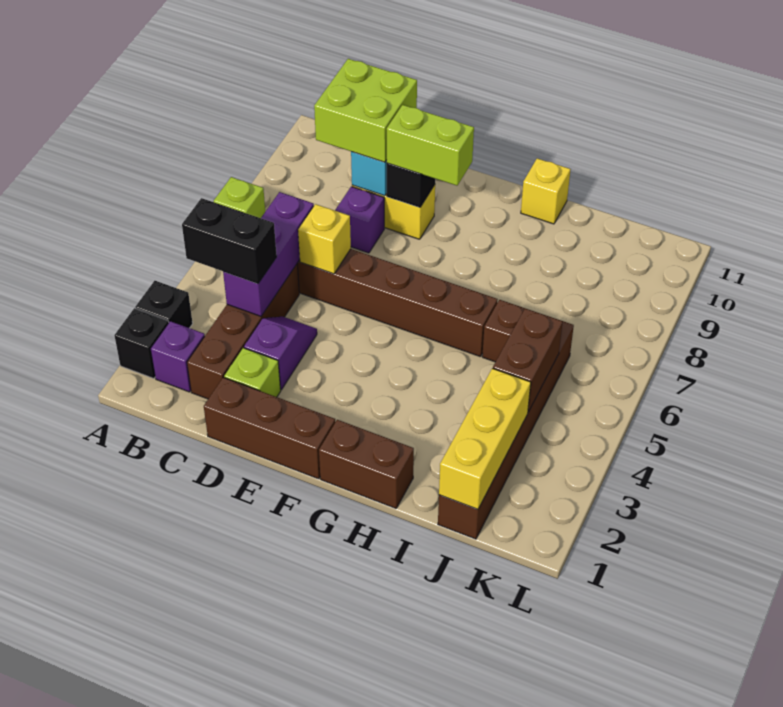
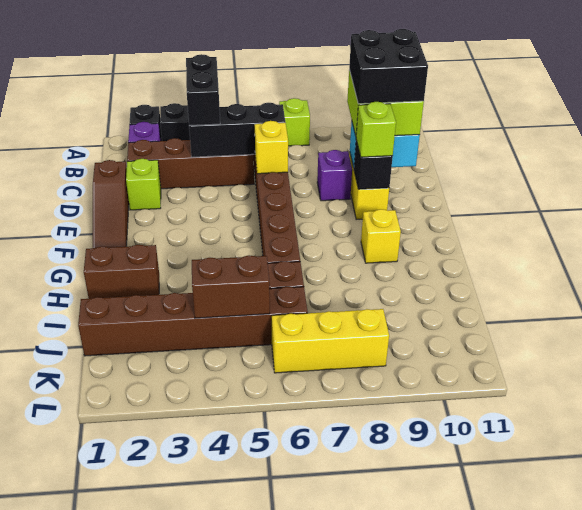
purple 1x3 brick [223,192,314,316] -> black 1x3 brick [189,103,285,157]
none -> black 2x2 brick [349,29,428,104]
brown 1x3 brick [204,377,335,479] -> brown 1x3 slope [93,160,129,248]
purple 1x2 slope [244,317,317,390] -> none
lime 1x2 brick [386,105,474,186] -> lime 1x1 brick [356,102,396,157]
brown 1x2 brick [319,420,414,508] -> brown 1x2 brick turned to [84,245,159,299]
yellow 1x1 brick [521,158,571,224] -> yellow 1x1 brick moved to [361,209,401,263]
yellow 1x3 brick [439,368,531,509] -> yellow 1x3 brick moved to [272,309,389,373]

